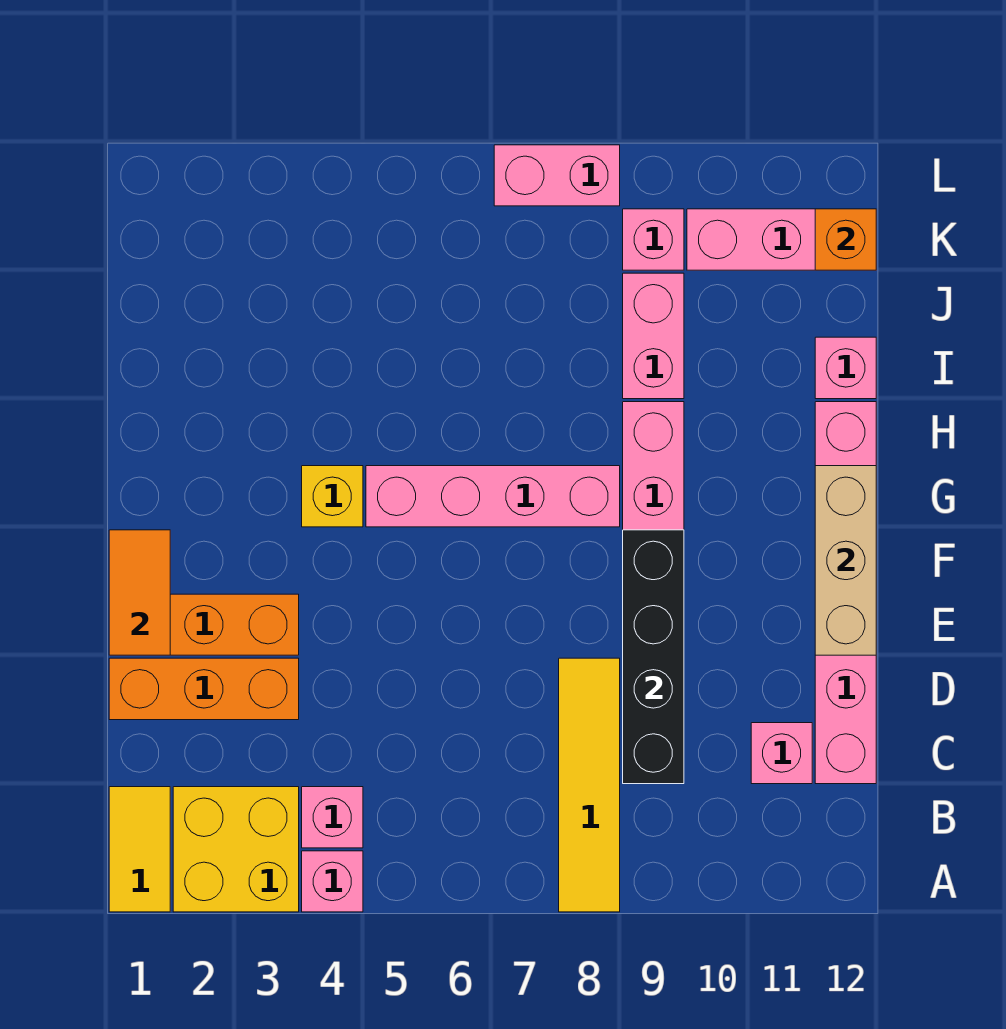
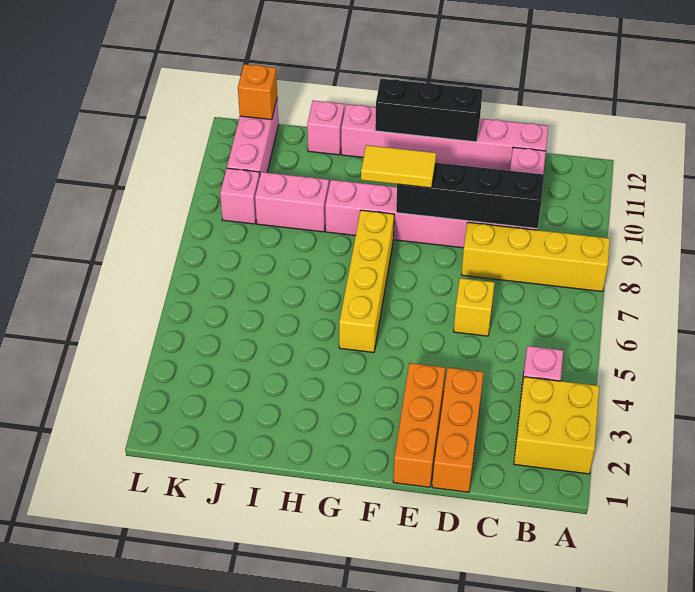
yellow 1x2 tile [109,787,170,912] -> yellow 1x2 tile moved to [361,145,436,188]
pink 1x1 brick [302,851,363,912] -> none
yellow 1x4 tile [559,658,620,912] -> yellow 1x4 brick [462,222,610,292]
orange 1x2 tile [109,530,170,655] -> none
tan 1x3 brick [815,466,876,655] -> black 1x3 brick [375,79,482,142]
yellow 1x1 brick [302,466,363,527] -> yellow 1x1 brick moved to [454,278,495,336]
pink 1x4 brick [366,466,620,527] -> yellow 1x4 brick [339,210,394,353]
pink 1x2 brick [494,145,620,206] -> none

